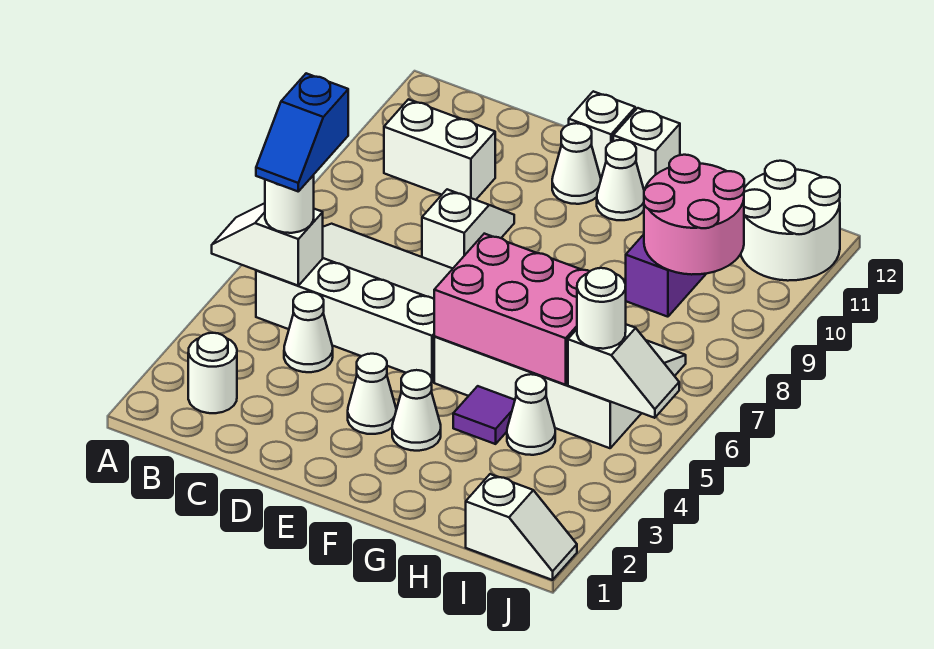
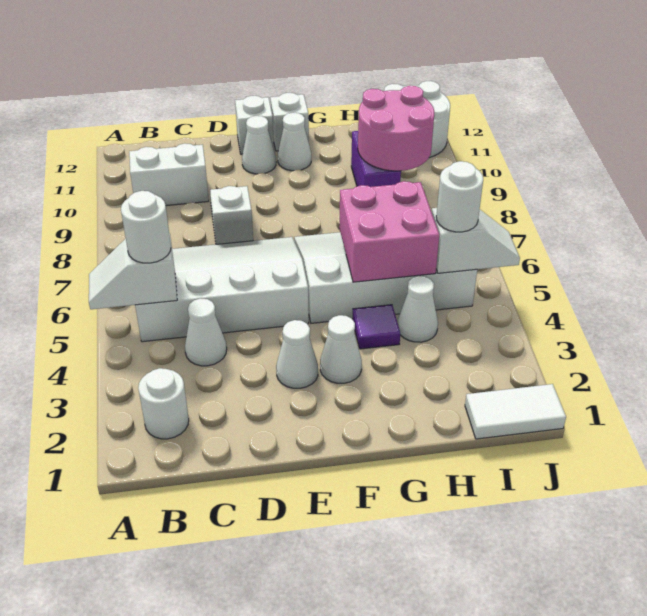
blue 1x2 slope [256,73,348,191] -> none
pink 2x3 brick [434,234,590,385] -> pink 2x2 brick [339,181,439,282]
white 1x2 slope [466,474,577,580] -> white 1x2 tile [465,384,566,439]

